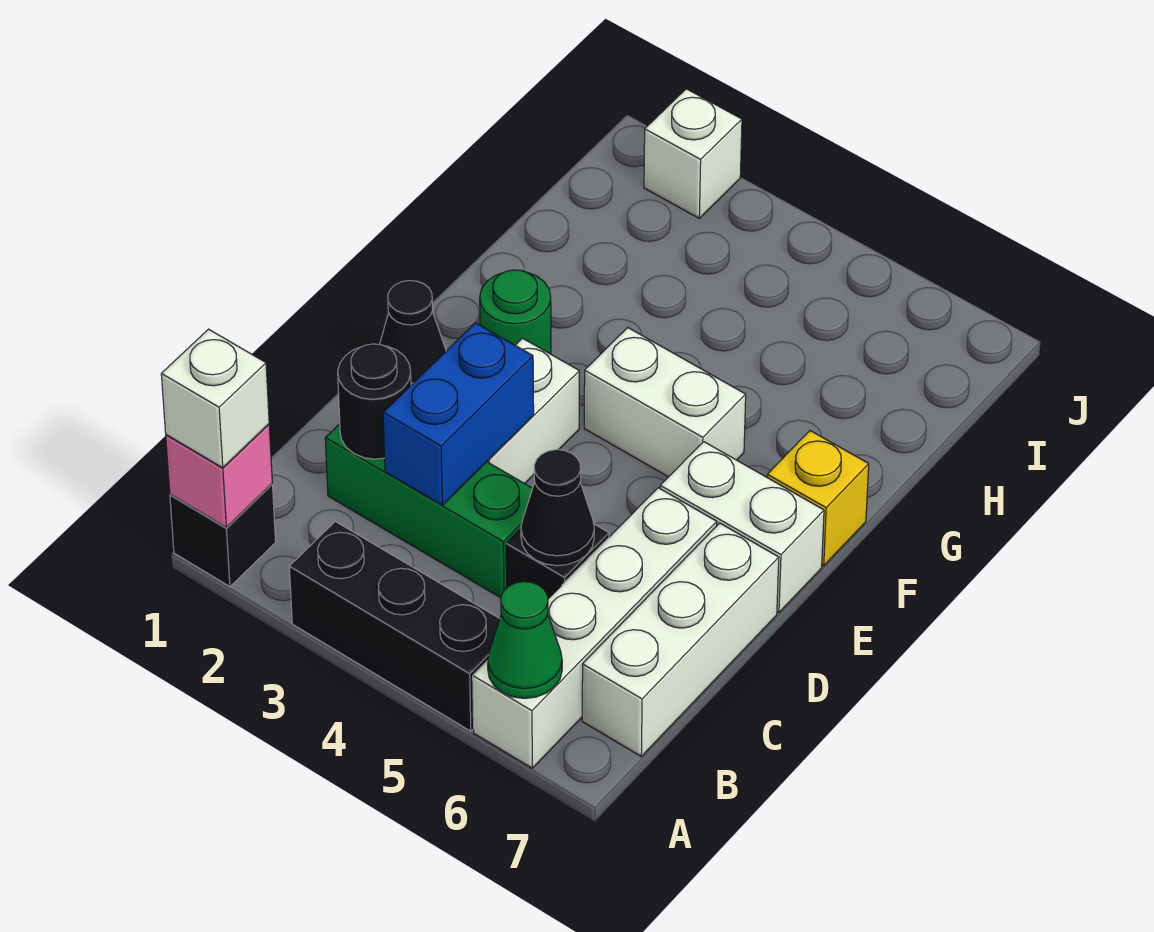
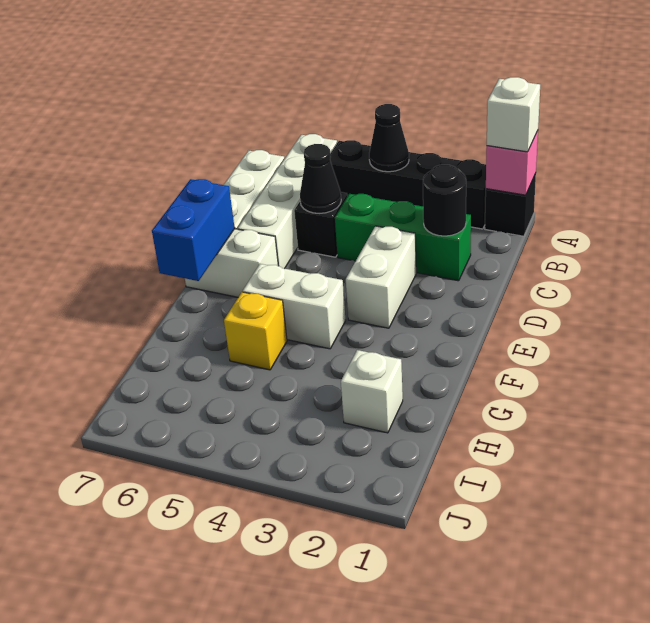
black 1x3 brick [289,521,500,731] -> black 1x4 brick [330,140,486,229]
green 1x1 cone [488,581,562,698] -> none
blue 1x2 brick [383,323,534,505] -> blue 1x2 brick moved to [152,179,235,281]
black 1x1 cone [380,281,446,385] -> black 1x1 cone moved to [369,104,409,172]
green 1x1 round brick [480,270,551,354] -> none
yellow 1x1 brick [767,431,869,566] -> yellow 1x1 brick moved to [224,292,287,370]
white 1x1 brick [644,89,742,218] -> white 1x1 brick moved to [341,350,403,433]

